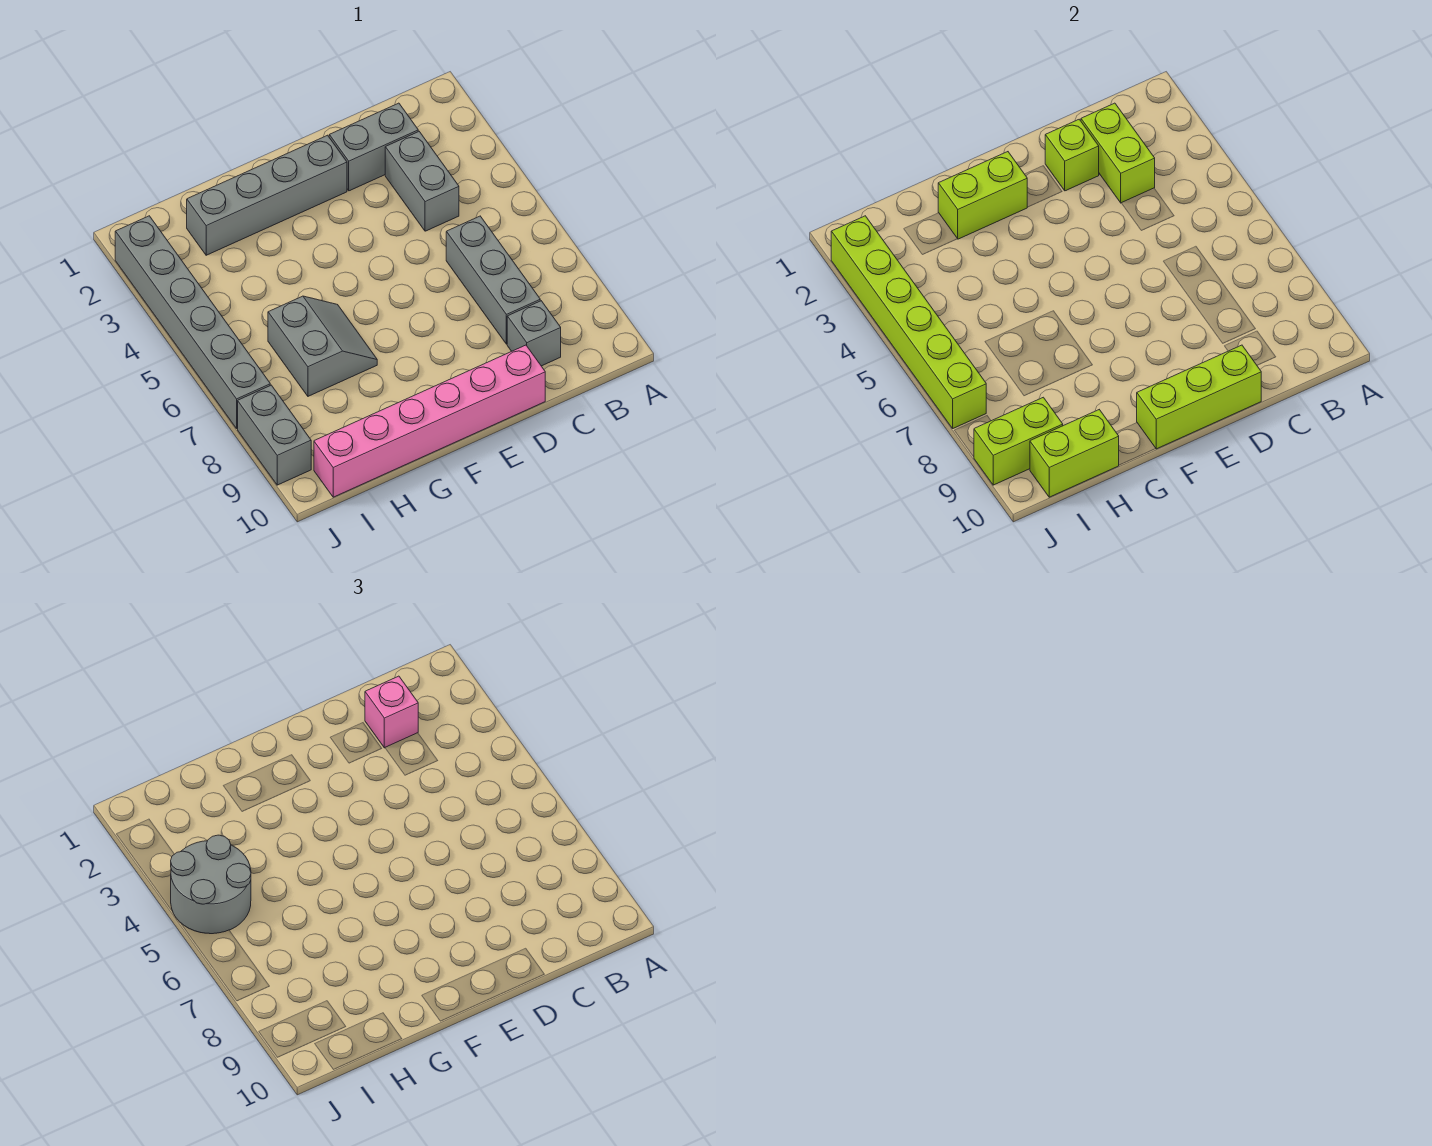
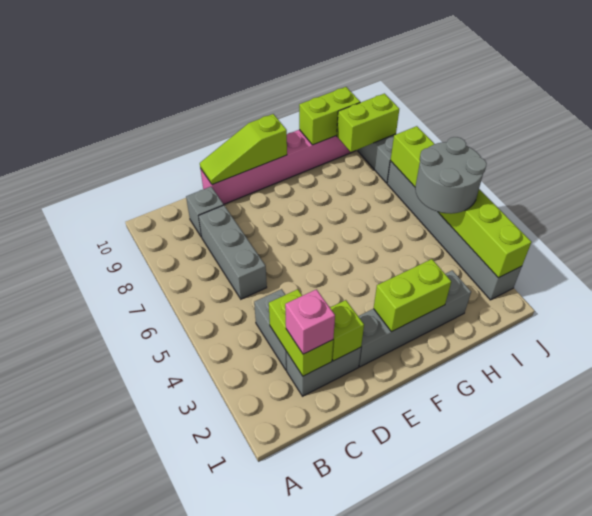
lime 1x3 brick [1137,345,1261,449] -> lime 1x3 slope [200,114,287,185]
grey 2x2 slope [268,296,377,396] -> none

